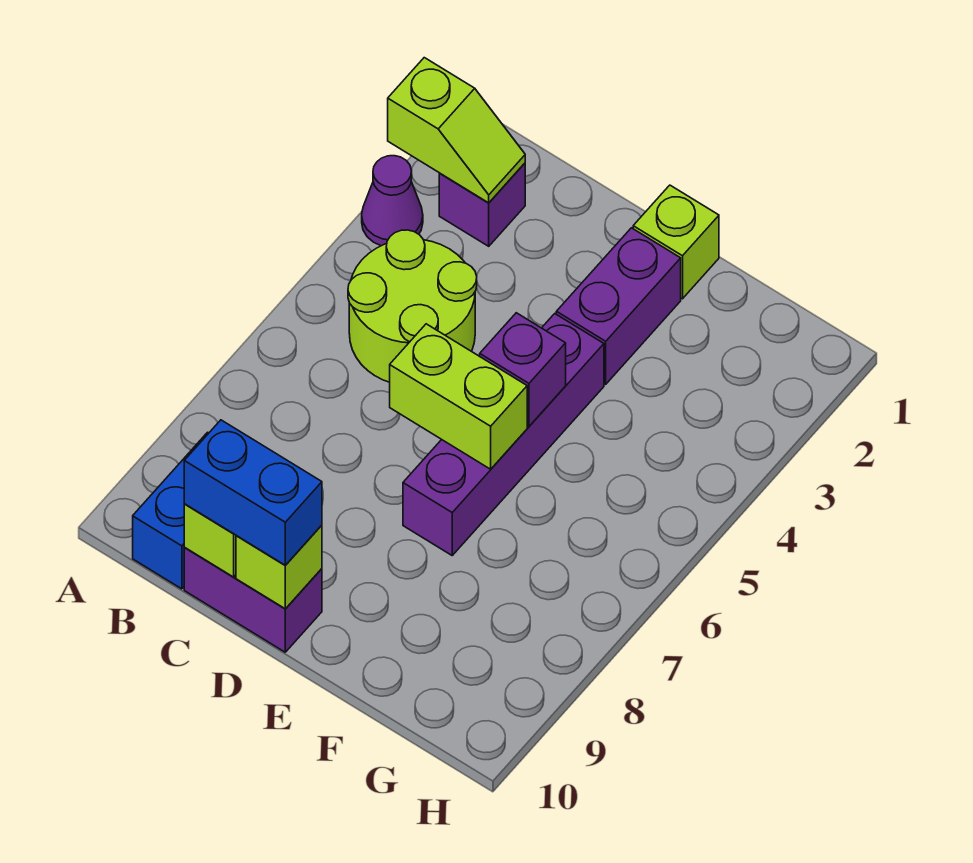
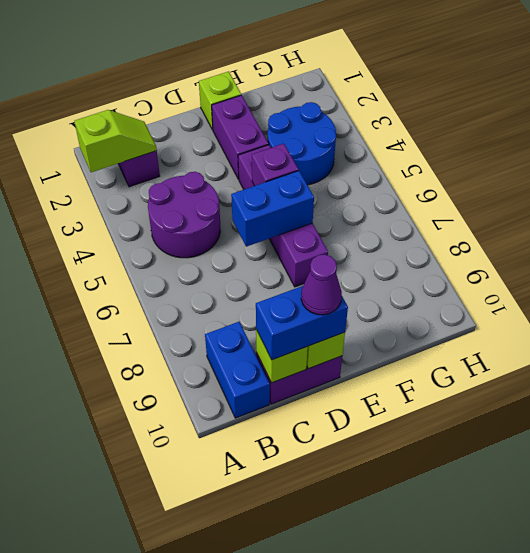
purple 1x1 cone [362,156,423,246] -> purple 1x1 cone moved to [301,254,342,315]
lime 2x2 round brick [348,230,477,382] -> purple 2x2 round brick [148,172,220,258]
lime 1x2 brick [390,324,527,469] -> blue 1x2 brick [231,171,314,247]
none -> blue 2x2 round brick [268,102,336,185]

